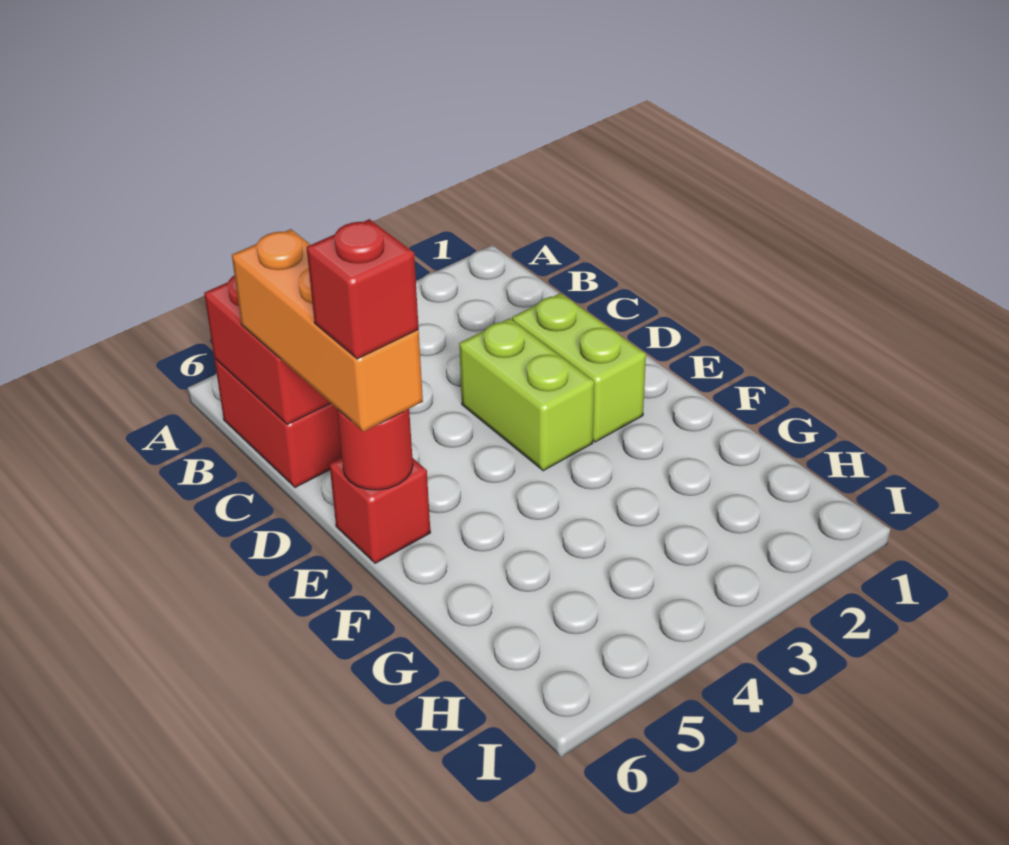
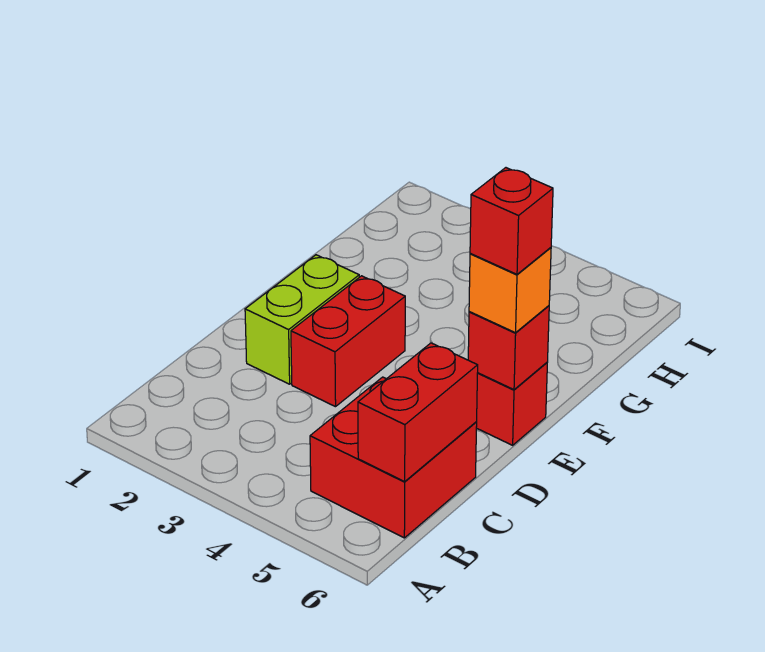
orange 1x3 brick [232,229,423,432] -> orange 1x1 brick [469,248,551,333]
lime 1x2 brick [459,318,594,471] -> red 1x2 brick [291,276,405,407]
red 1x1 round brick [337,409,413,490] -> red 1x1 brick [468,306,549,390]

